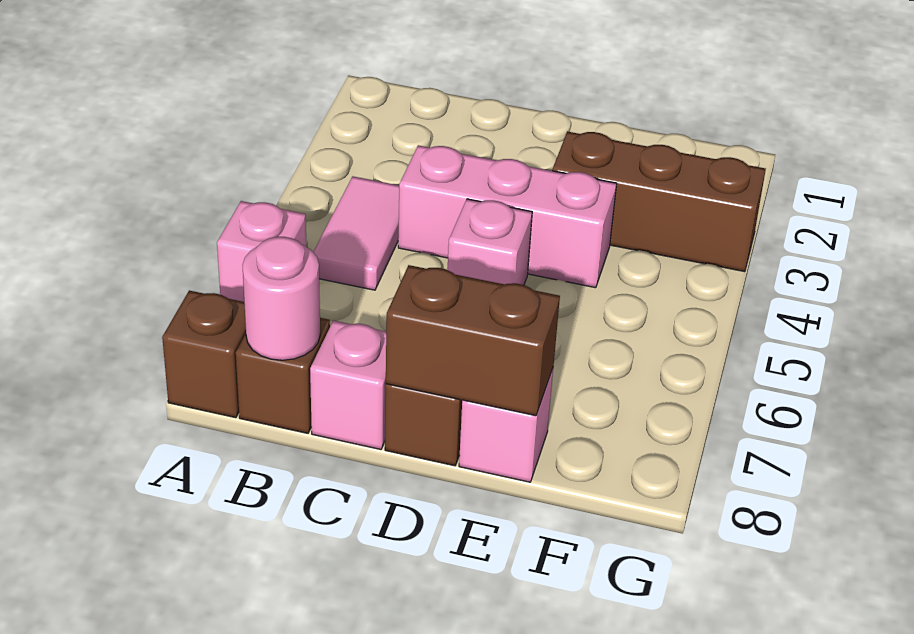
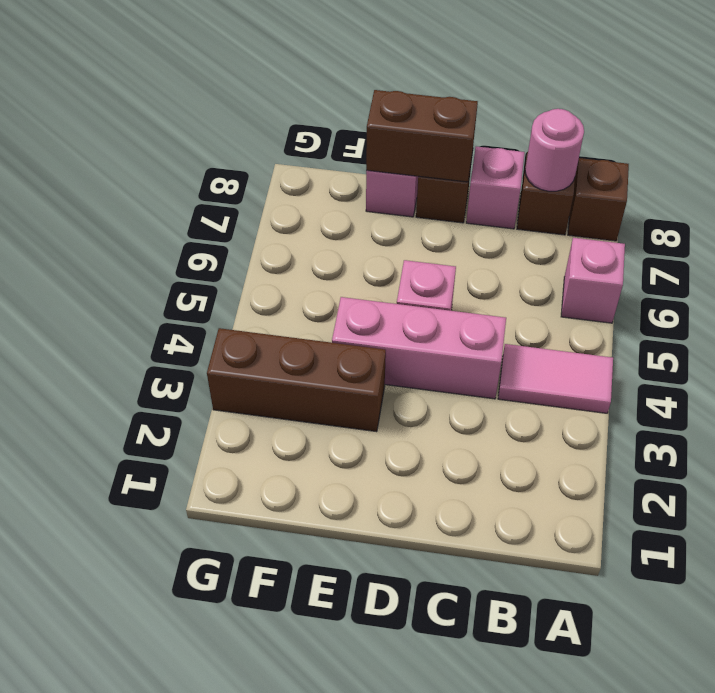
pink 1x2 tile [313,176,399,290] -> pink 1x2 tile turned to [498,344,613,413]

